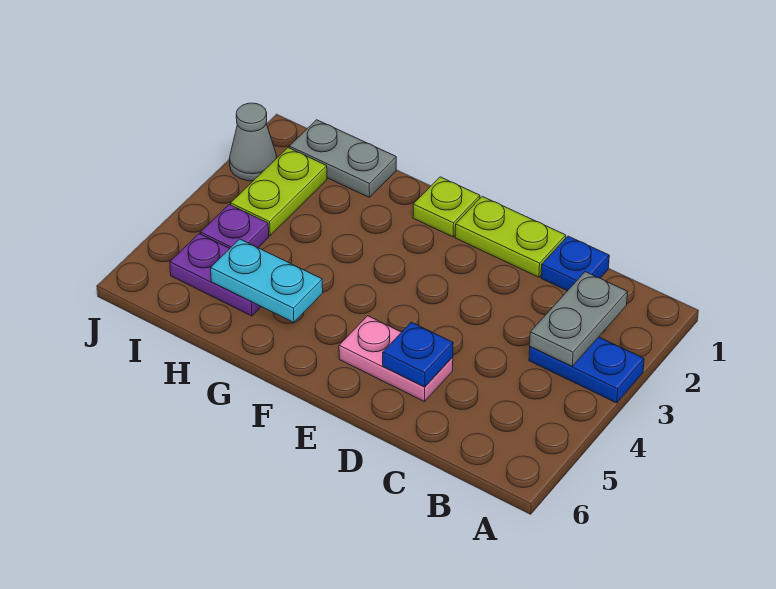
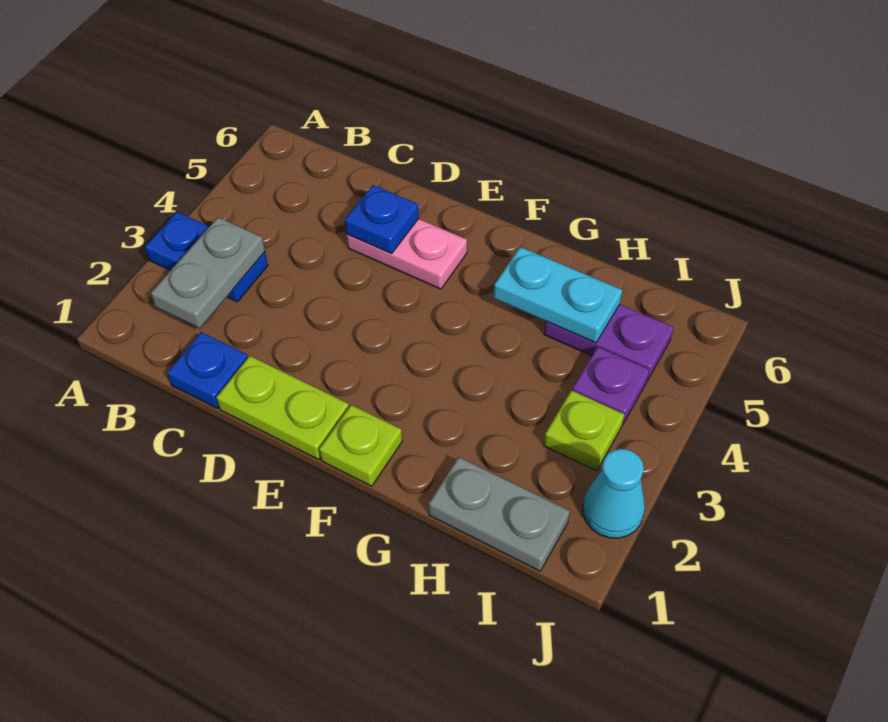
lime 1x2 plate [231,148,327,236] -> lime 1x1 plate [544,390,624,471]
grey 1x1 cone [229,103,277,181] -> cyan 1x1 cone [583,449,645,538]

